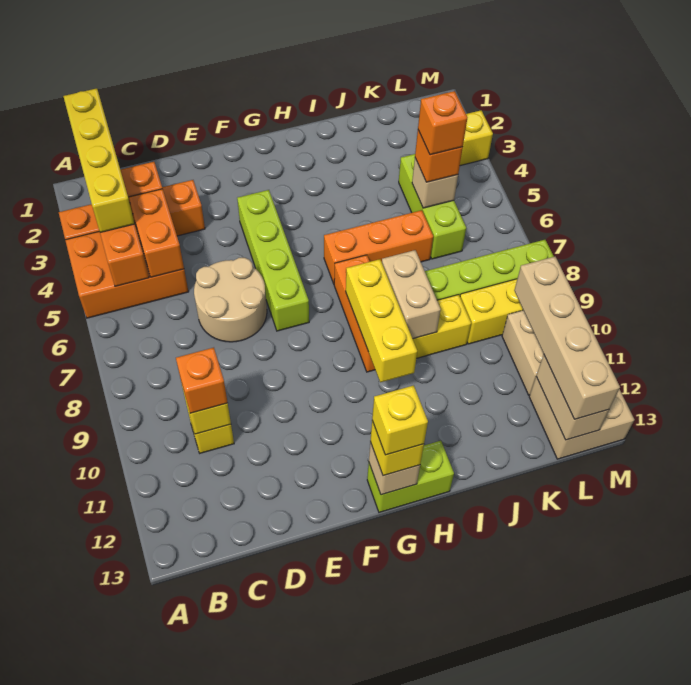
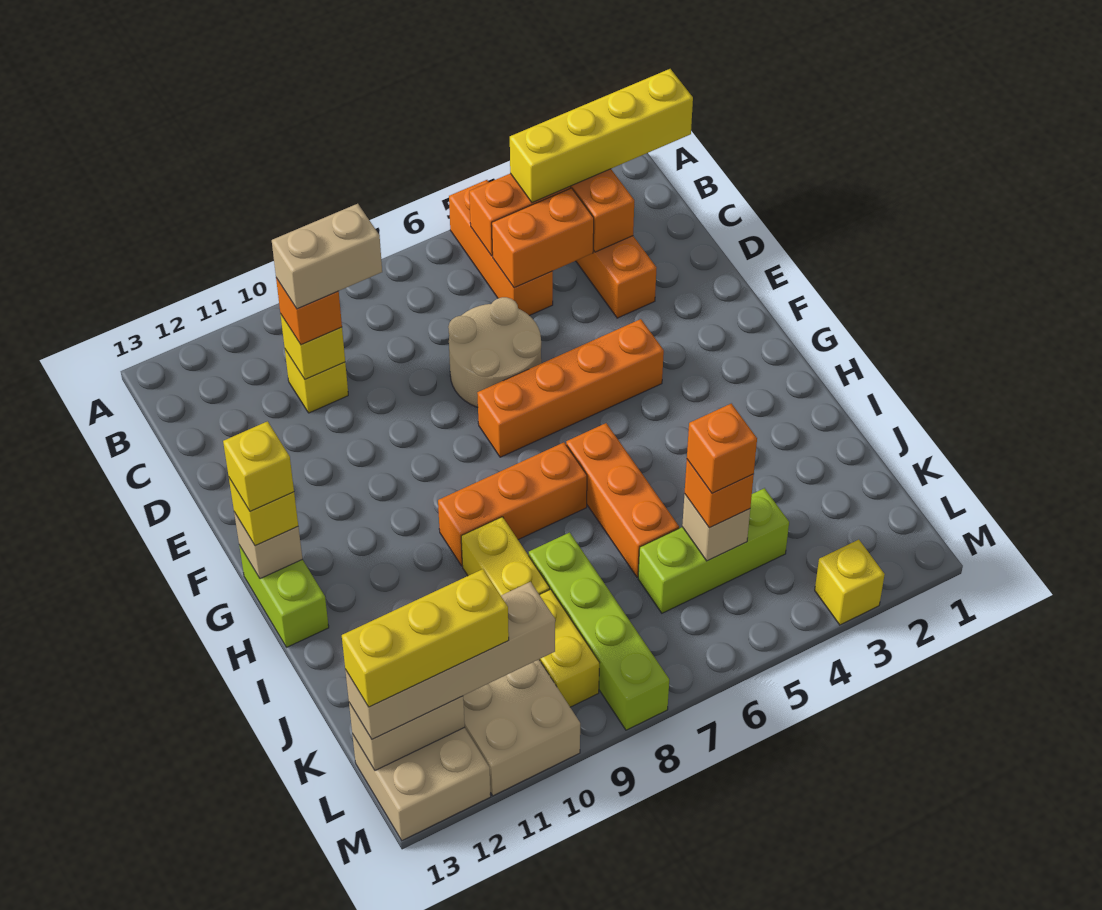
orange 2x3 brick [65,224,189,318] -> orange 1x3 brick [449,180,553,316]
lime 1x4 brick [237,190,309,331] -> orange 1x4 brick [477,319,664,457]
yellow 1x3 brick [346,259,417,382] -> yellow 1x3 brick moved to [342,569,509,707]
tan 1x2 brick [382,250,441,339] -> tan 1x2 brick moved to [272,204,382,309]

